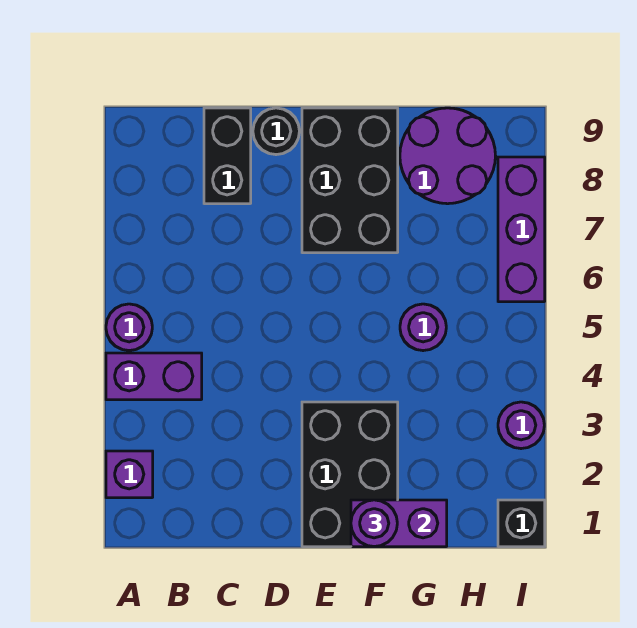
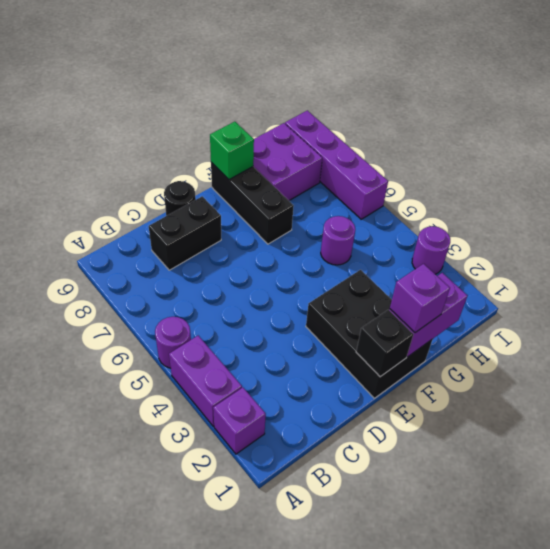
purple 1x2 brick [106,353,202,400] -> purple 1x2 brick turned to [169,336,242,426]
black 1x2 brick [204,108,251,204] -> black 1x2 brick turned to [149,196,221,270]
black 2x3 brick [302,108,398,253] -> black 1x3 brick [211,162,294,244]
purple 1x1 round brick [351,500,397,547] -> purple 1x1 brick [390,264,450,333]
none -> green 1x1 brick [210,122,254,179]
purple 2x2 round brick [400,108,495,204] -> purple 2x2 brick [253,123,322,200]
black 1x1 brick [498,500,545,547] -> black 1x1 brick moved to [356,310,413,377]
purple 1x3 brick [498,157,545,302] -> purple 1x4 brick [285,110,388,219]

